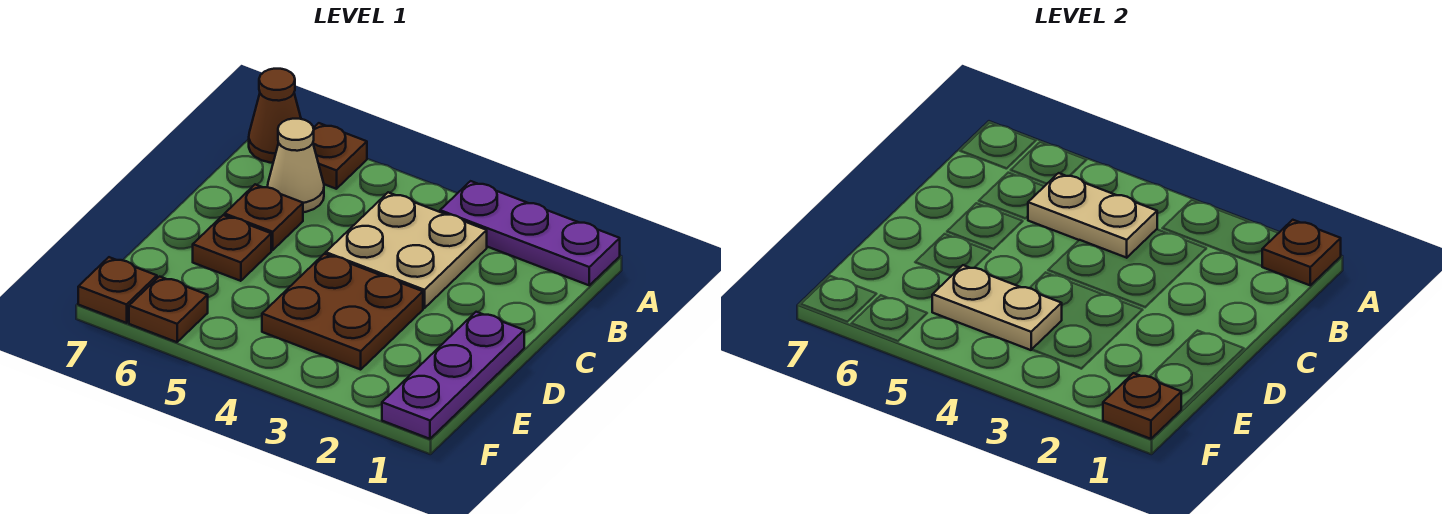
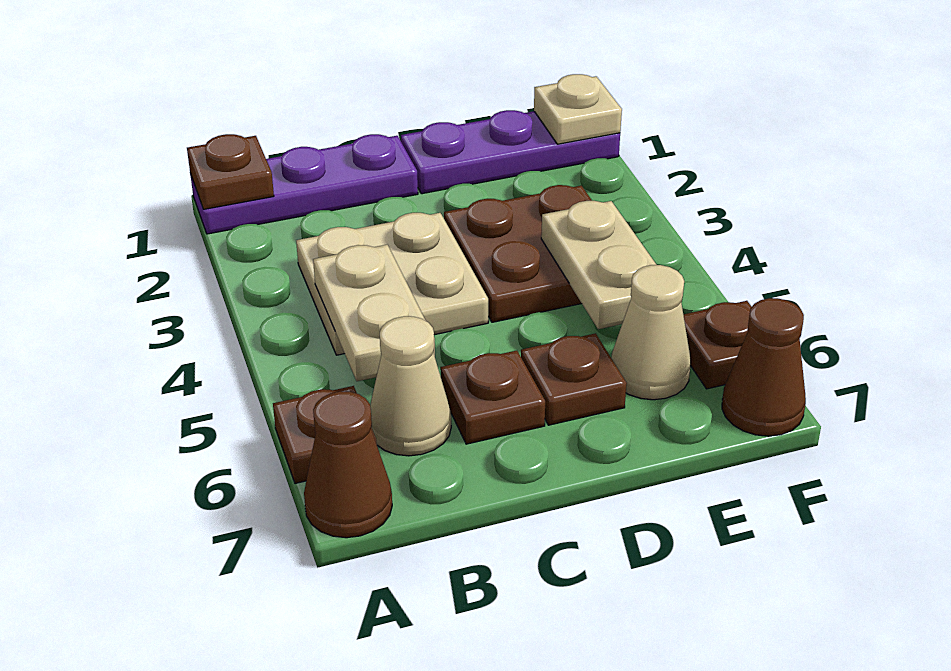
purple 1x3 plate [440,181,620,285] -> purple 1x3 plate turned to [190,134,418,234]
none -> tan 1x1 cone [611,265,691,400]
brown 1x1 plate [1103,373,1181,439] -> tan 1x1 plate [534,74,622,144]
brown 1x1 plate [78,257,157,323] -> brown 1x1 cone [722,298,806,436]

